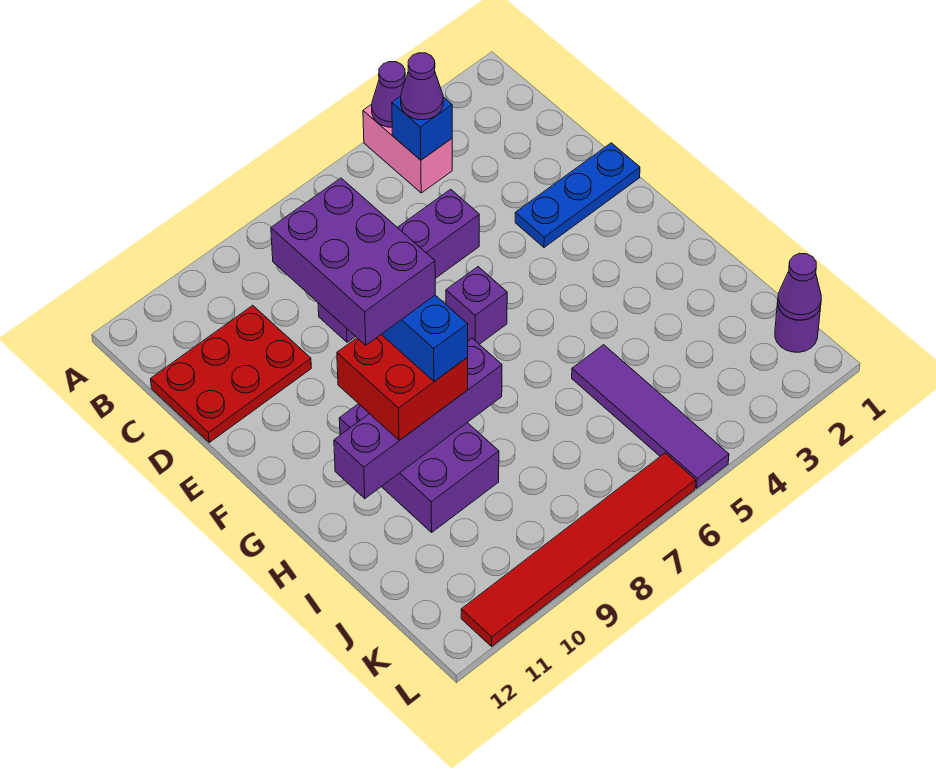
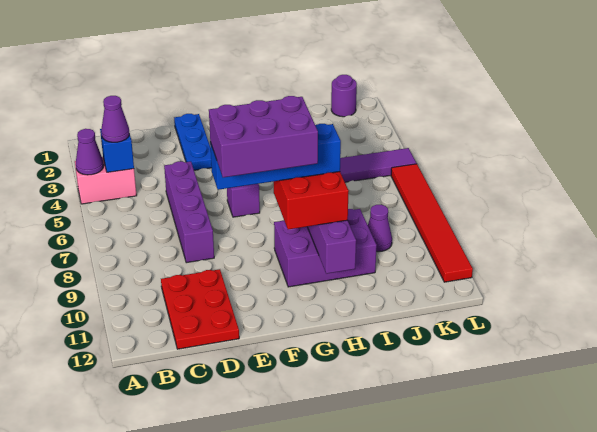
purple 1x1 cone [778,253,821,320] -> purple 1x1 cone moved to [368,205,392,252]

